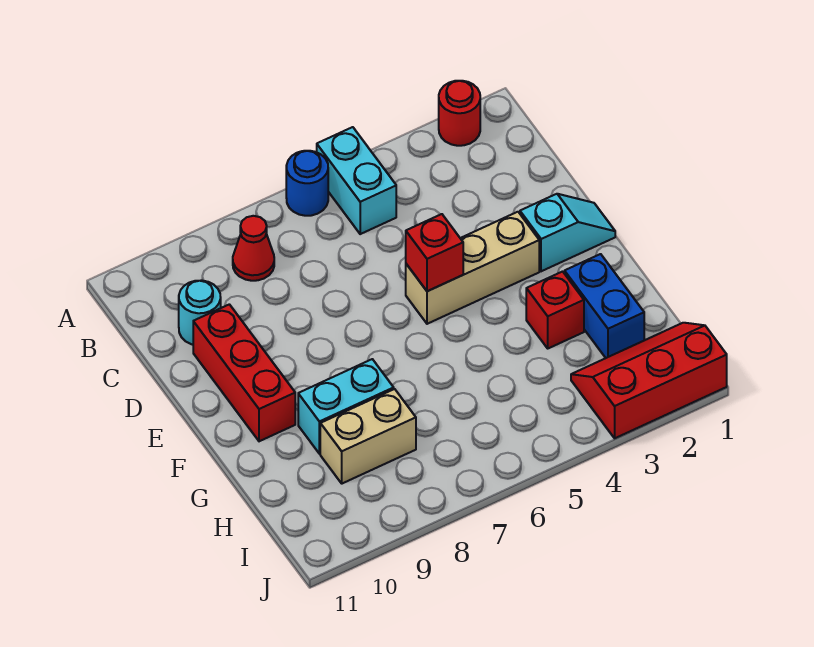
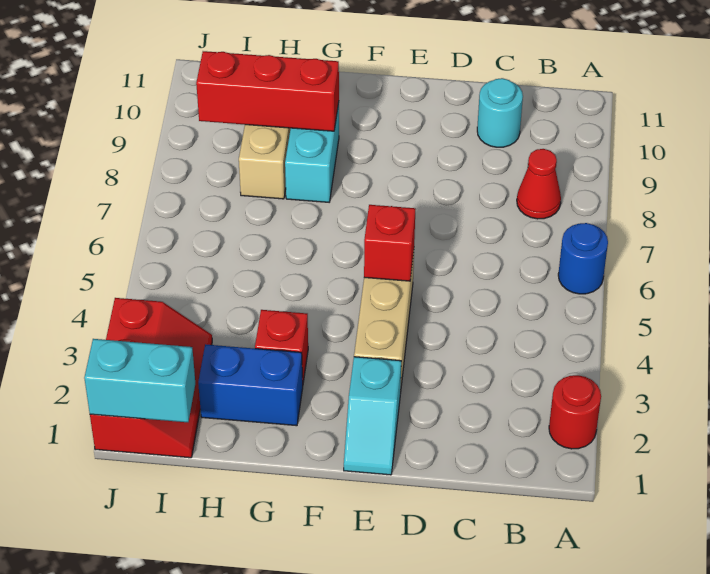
cyan 1x2 brick [317,127,396,234] -> cyan 1x2 brick moved to [84,339,195,422]
red 1x3 brick [193,304,295,441] -> red 1x3 brick moved to [196,51,339,131]

